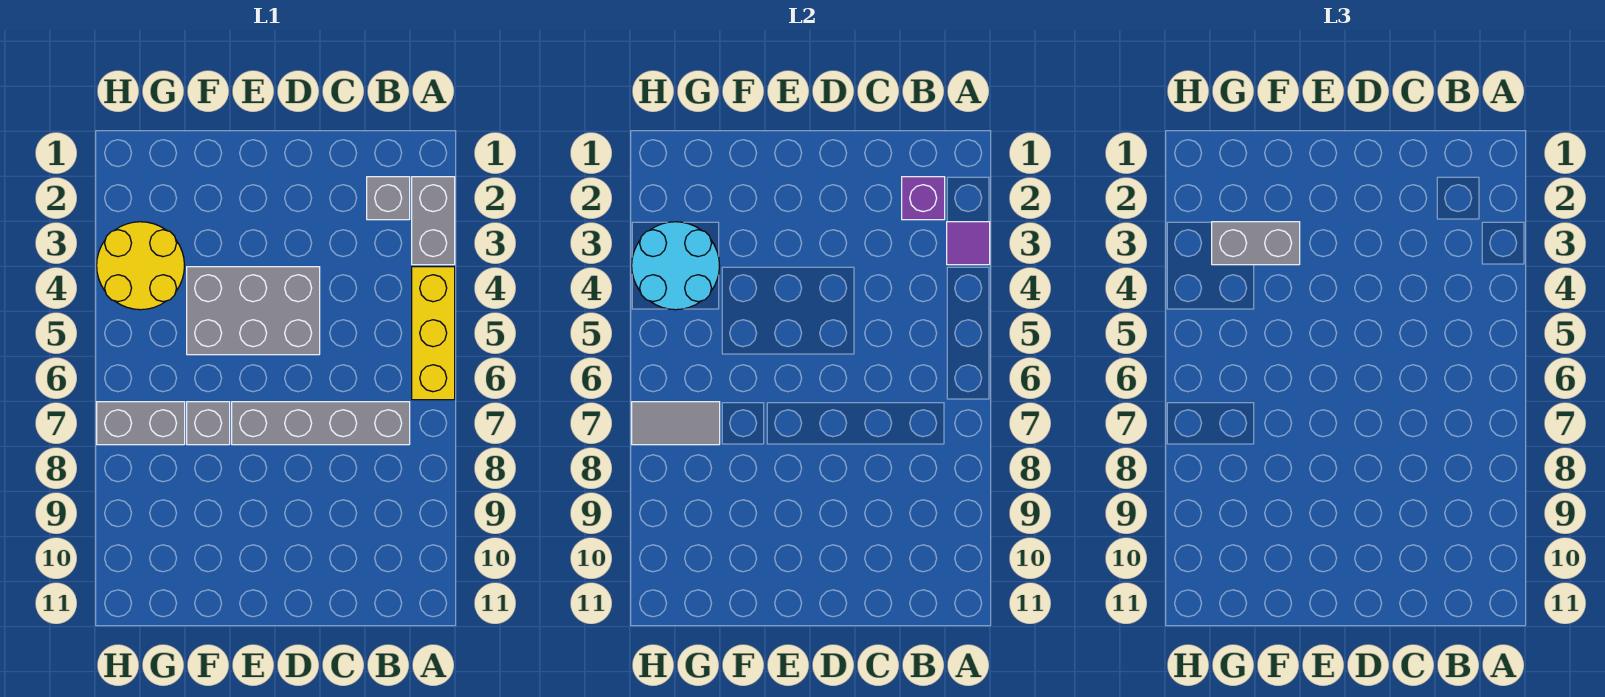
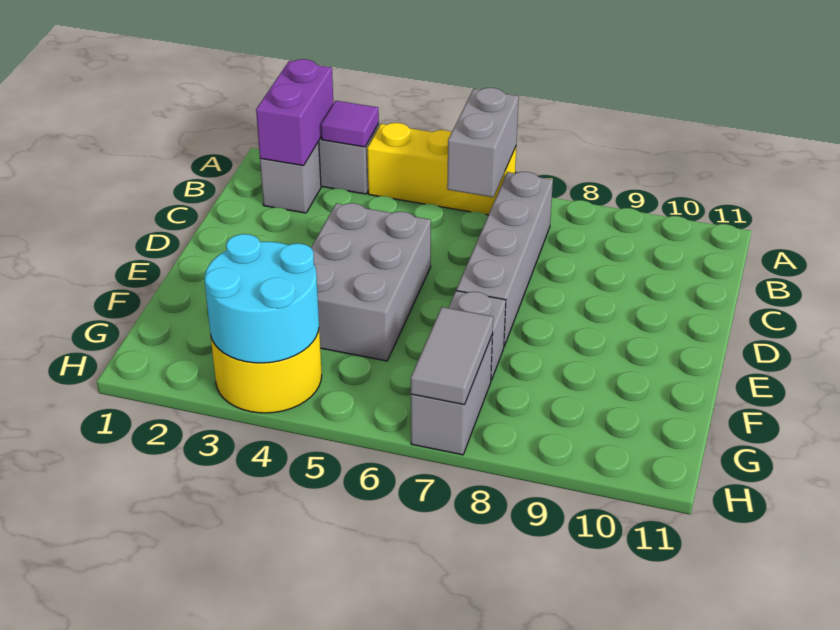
purple 1x1 brick [902,177,945,220] -> purple 1x2 brick [256,59,333,166]
grey 1x2 brick [1212,222,1300,265] -> grey 1x2 brick moved to [447,88,519,197]

